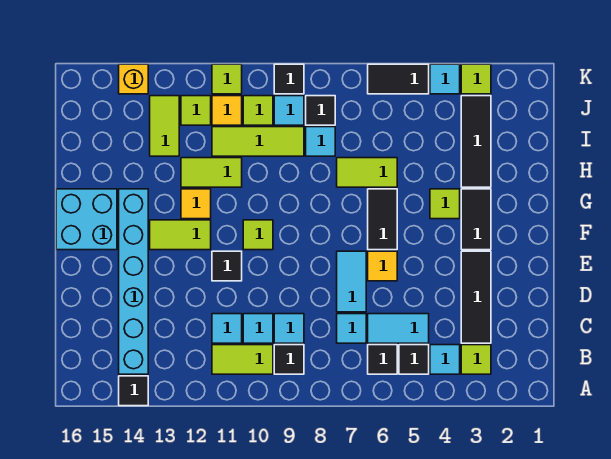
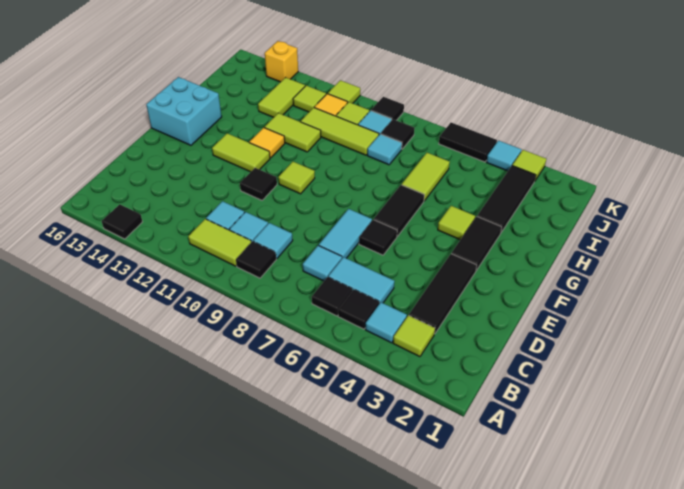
cyan 1x6 brick [119,189,148,374] -> none
yellow 1x1 tile [368,251,397,281] -> black 1x1 tile [359,220,397,255]
lime 1x2 tile [337,158,397,187] -> lime 1x2 tile turned to [402,153,450,201]

